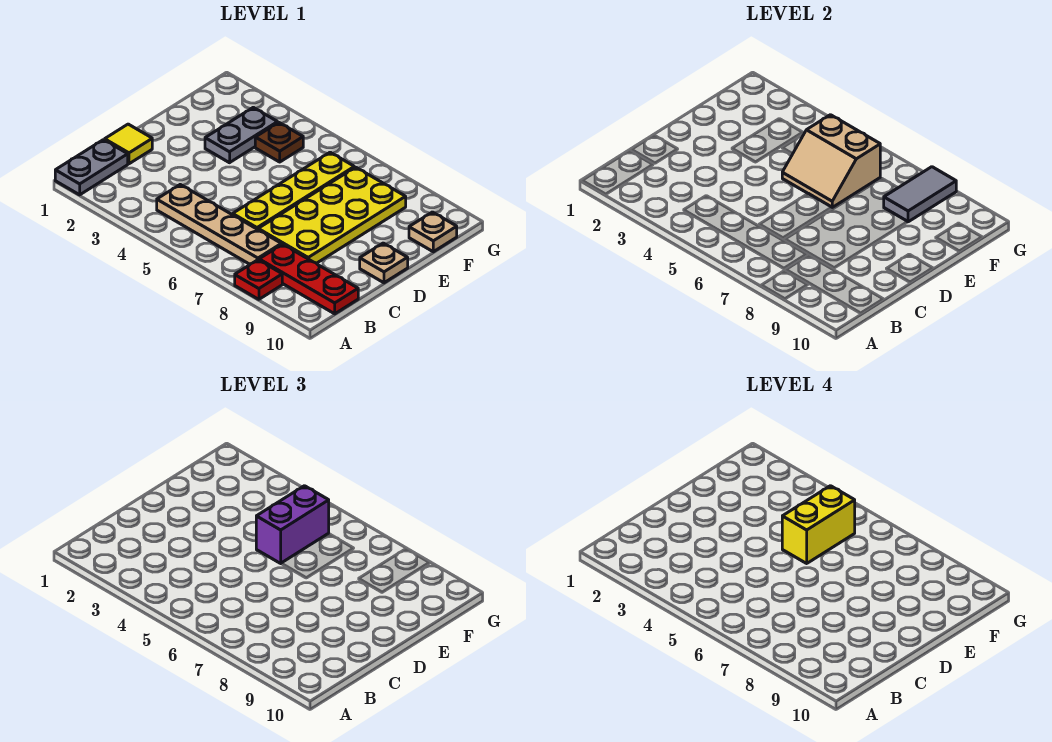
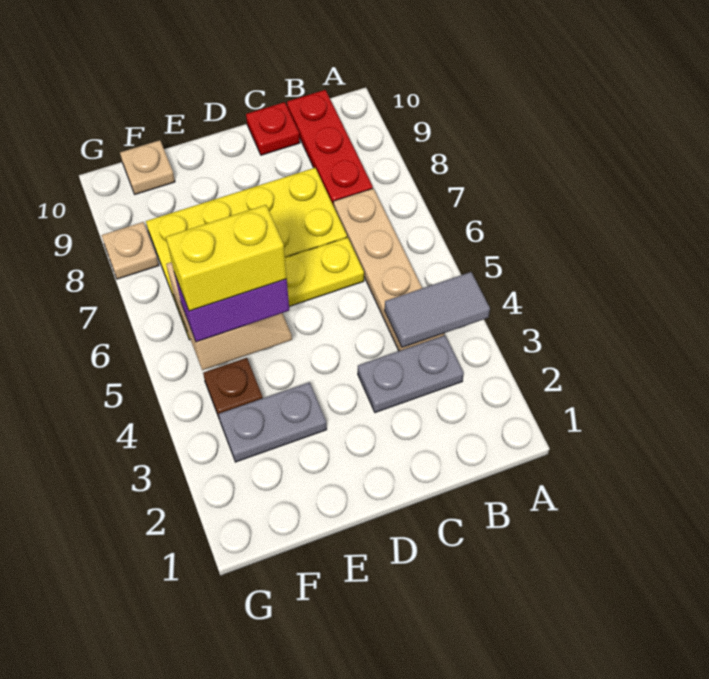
grey 1x2 plate [55,140,128,195] -> grey 1x2 plate moved to [358,335,464,413]
red 1x1 plate [235,260,282,299] -> red 1x1 plate moved to [246,102,300,155]
yellow 1x1 tile [105,124,152,164] -> none
tan 1x1 plate [360,243,408,283] -> tan 1x1 plate moved to [102,222,159,279]
grey 1x2 tile [884,167,956,222] -> grey 1x2 tile moved to [385,272,490,348]

